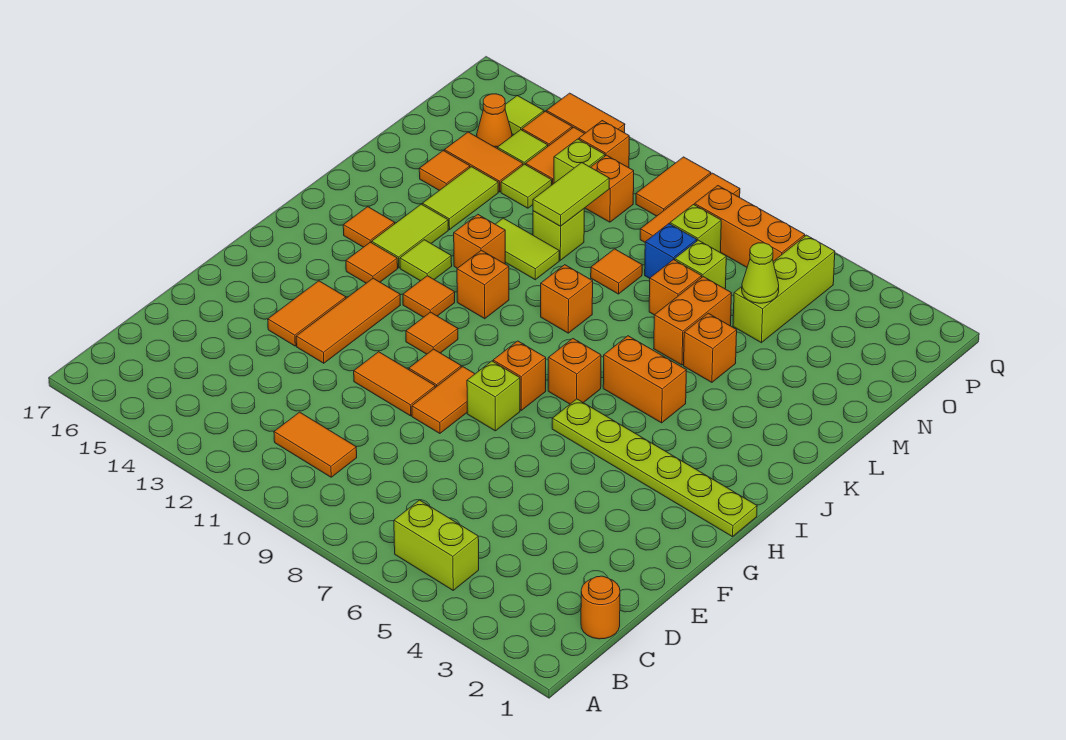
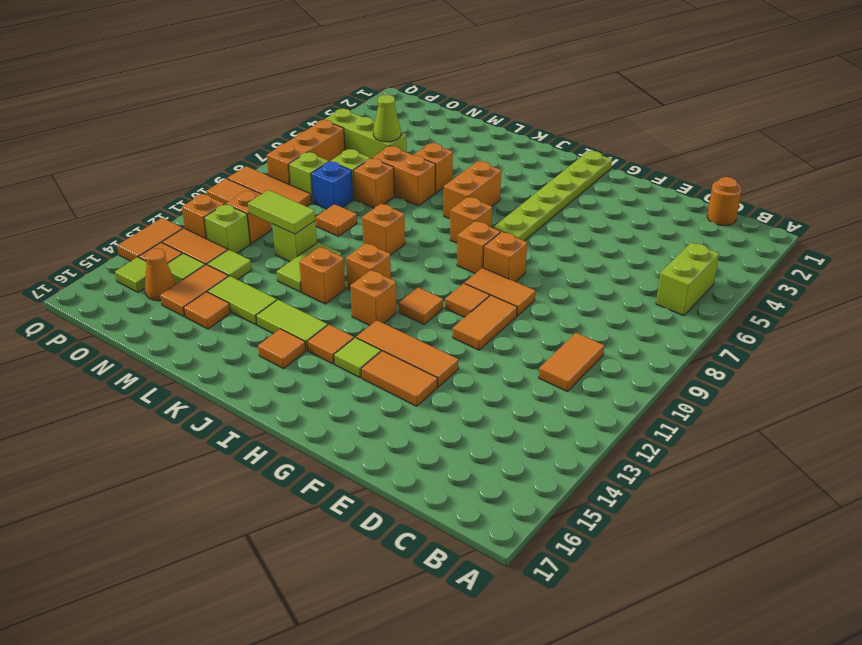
lime 1x1 brick [467,361,520,431] -> orange 1x1 brick [483,232,527,282]
orange 1x1 tile [403,276,455,317] -> orange 1x1 brick [351,270,397,325]
lime 1x1 tile [400,240,452,281] -> lime 1x1 tile moved to [334,338,381,377]

